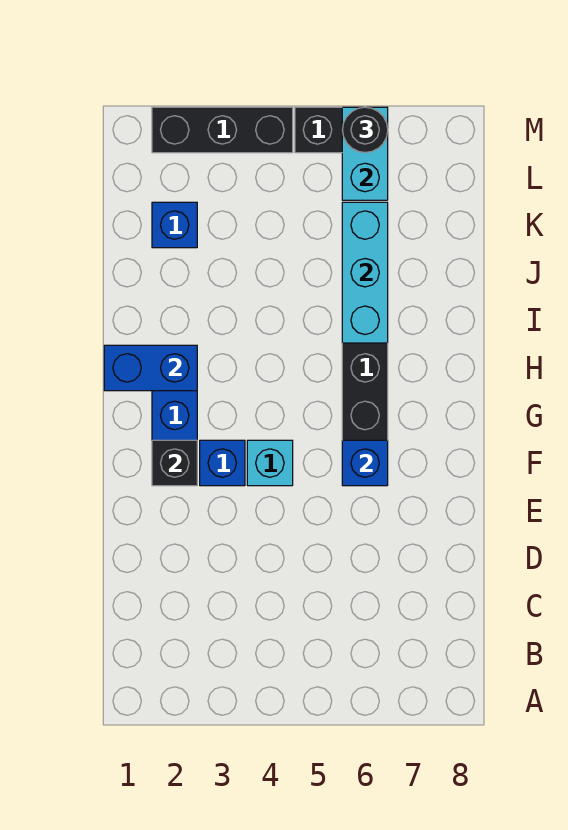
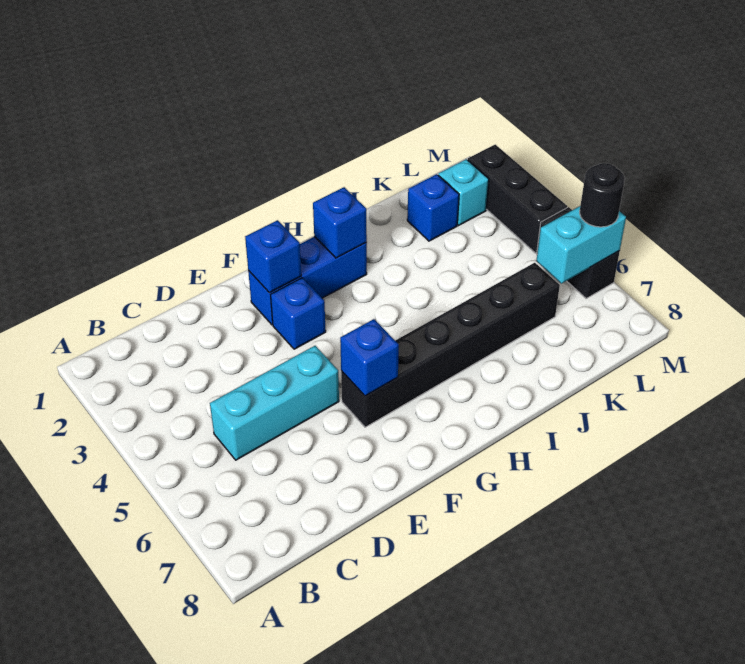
black 1x1 brick [152,440,197,486] -> blue 1x1 brick [245,220,301,293]
cyan 1x1 brick [247,440,293,486] -> cyan 1x1 brick moved to [438,159,489,225]
blue 1x2 brick [104,345,197,391] -> blue 1x1 brick [313,187,367,258]
cyan 1x3 brick [342,202,388,343] -> cyan 1x3 brick moved to [210,346,339,460]

